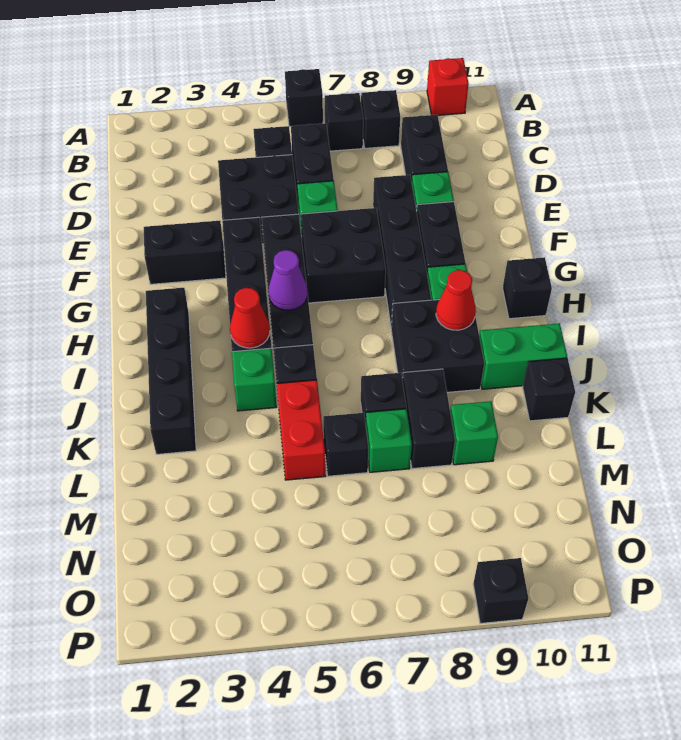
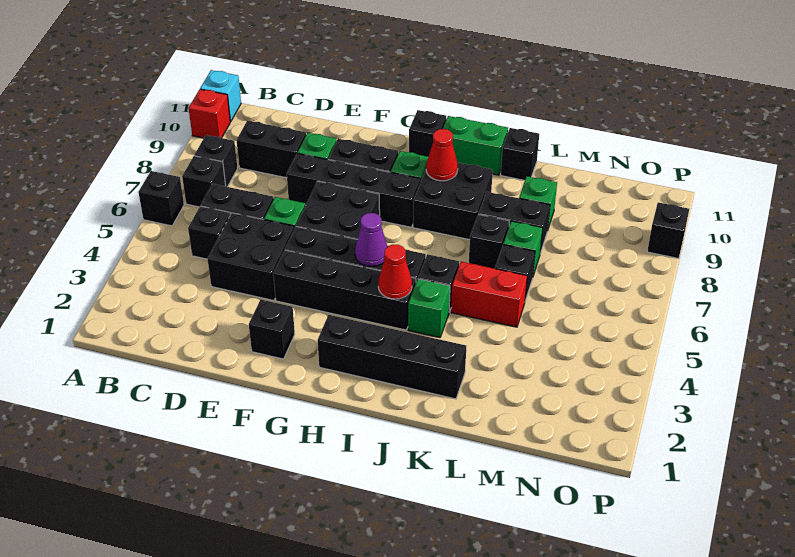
none -> cyan 1x1 brick [200,70,241,122]
black 1x2 brick [144,221,226,284] -> black 1x1 brick [249,300,295,359]
green 1x2 brick [479,323,567,389] -> green 1x2 brick turned to [443,116,508,175]

